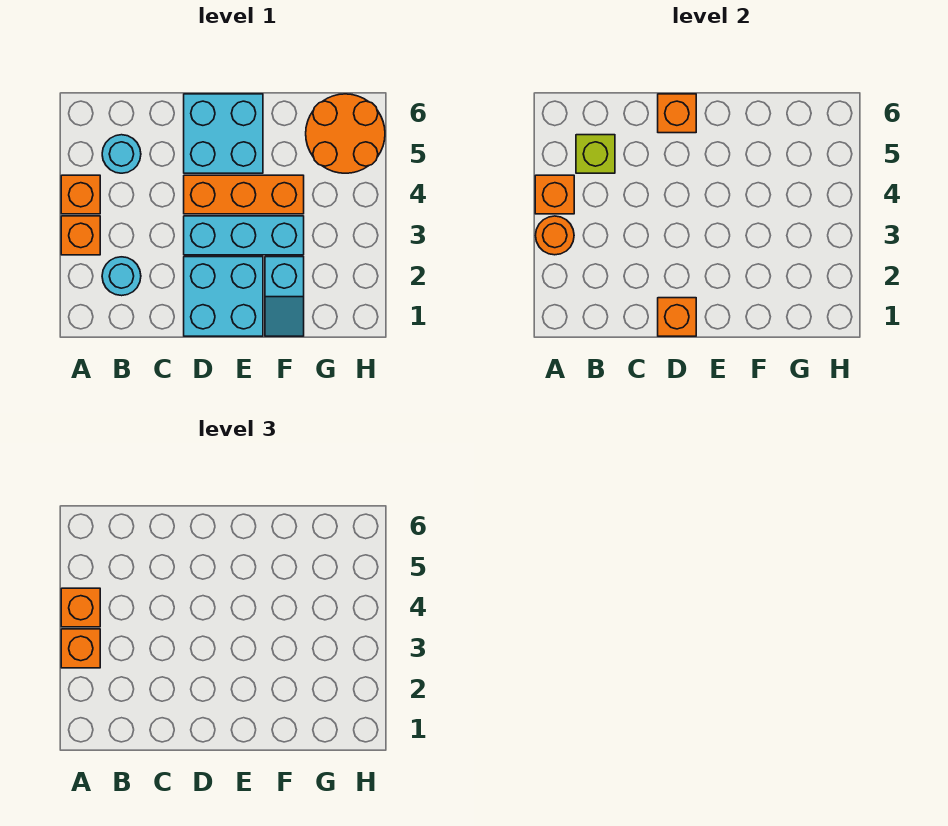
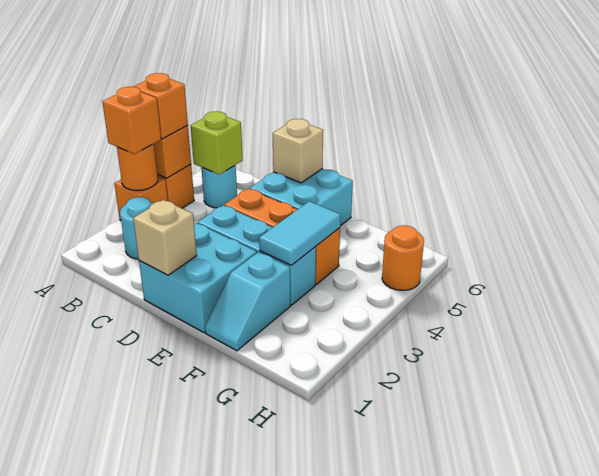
orange 1x1 brick [658,298,696,336] -> tan 1x1 brick [133,200,197,275]
orange 1x1 brick [658,94,696,133] -> tan 1x1 brick [273,119,323,183]
none -> cyan 1x2 tile [259,201,341,265]
orange 2x2 round brick [306,94,385,173] -> orange 1x1 round brick [382,225,424,290]

